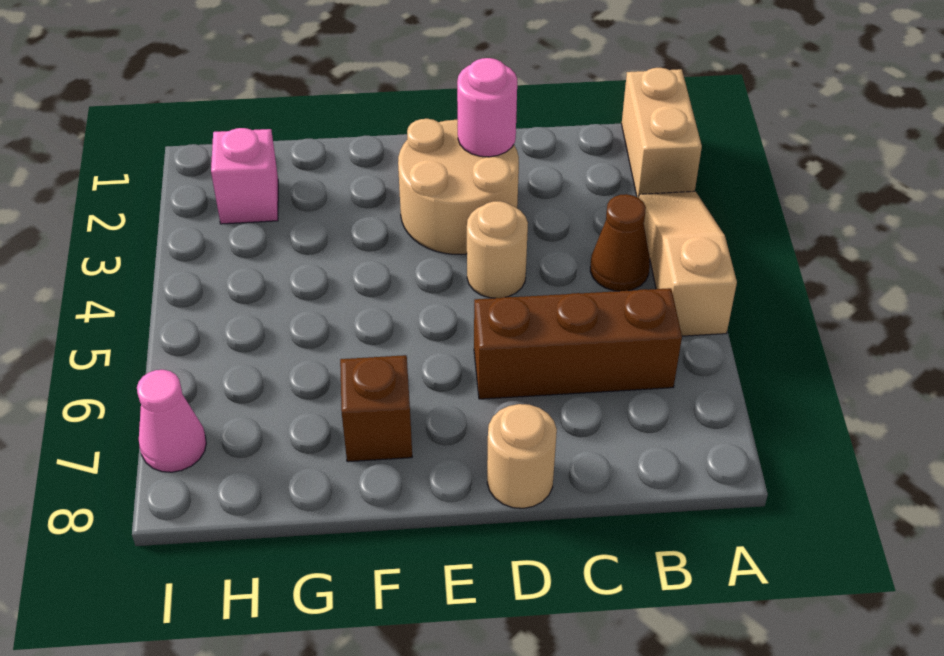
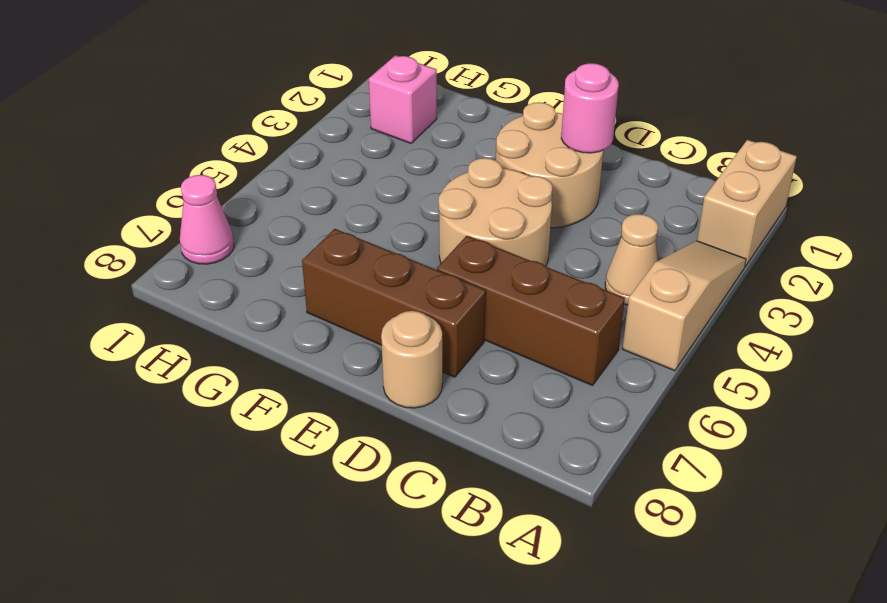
brown 1x1 cone [590,194,650,291] -> tan 1x1 cone [605,214,658,305]
tan 1x1 round brick [467,201,528,298] -> tan 2x2 round brick [439,158,552,266]
brown 1x1 brick [340,355,412,462] -> brown 1x3 brick [302,229,486,377]

